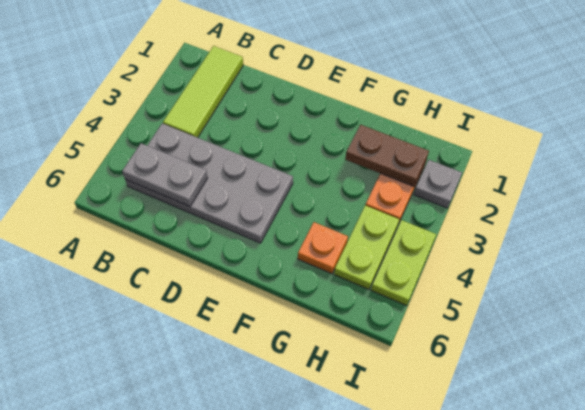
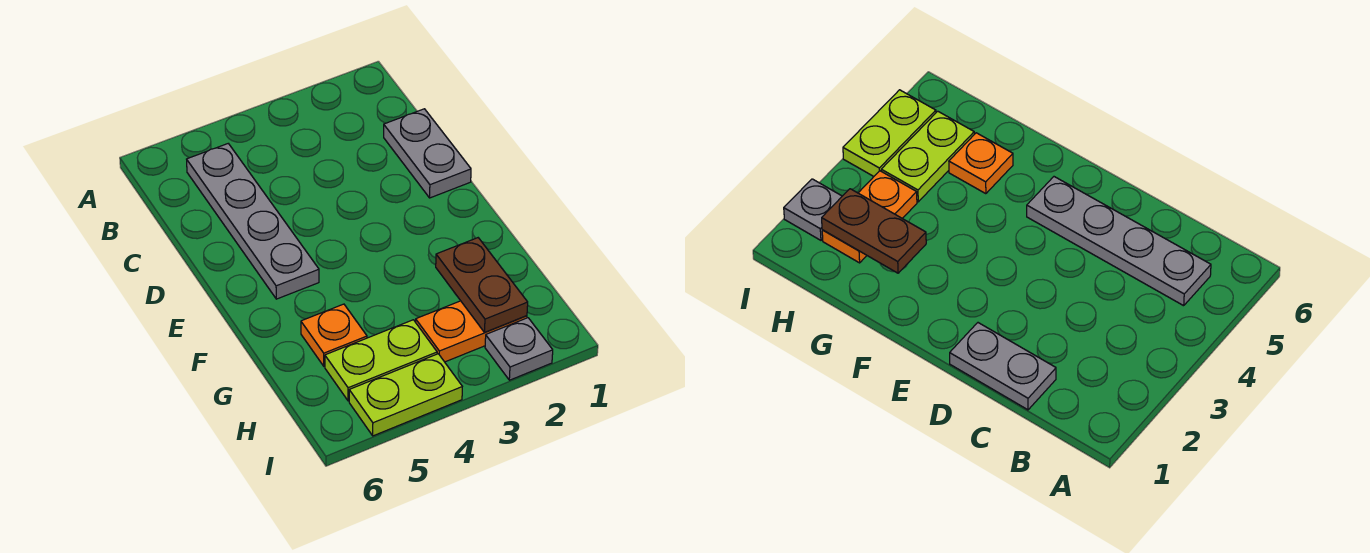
lime 1x3 tile [163,46,243,138] -> none
grey 2x4 plate [125,123,293,243] -> grey 1x4 plate [187,144,319,299]
grey 1x2 plate [122,143,208,207] -> grey 1x2 plate moved to [384,109,471,198]

